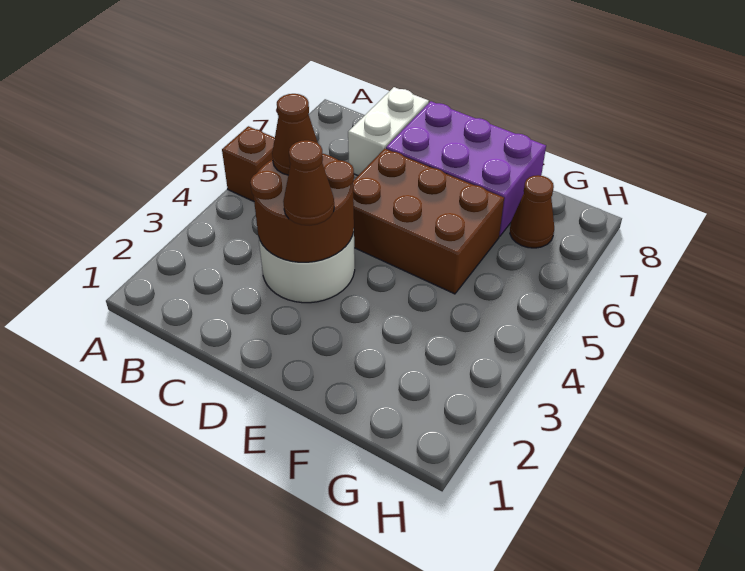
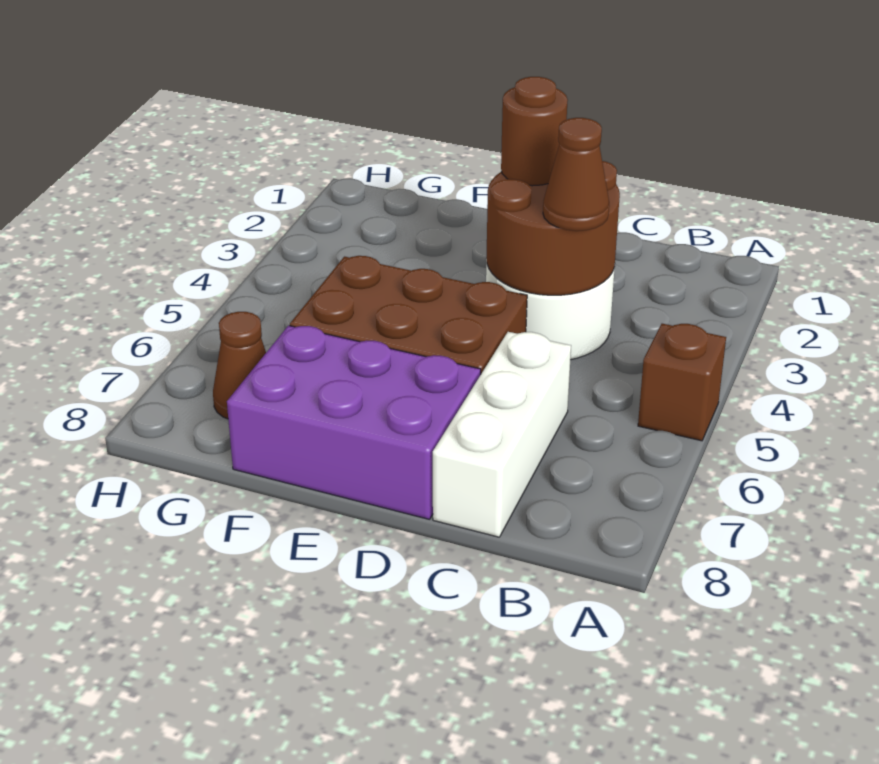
white 1x2 brick [348,87,429,175] -> white 1x3 brick [433,332,571,537]
brown 1x1 cone [283,140,334,225] -> brown 1x1 round brick [501,77,568,186]

